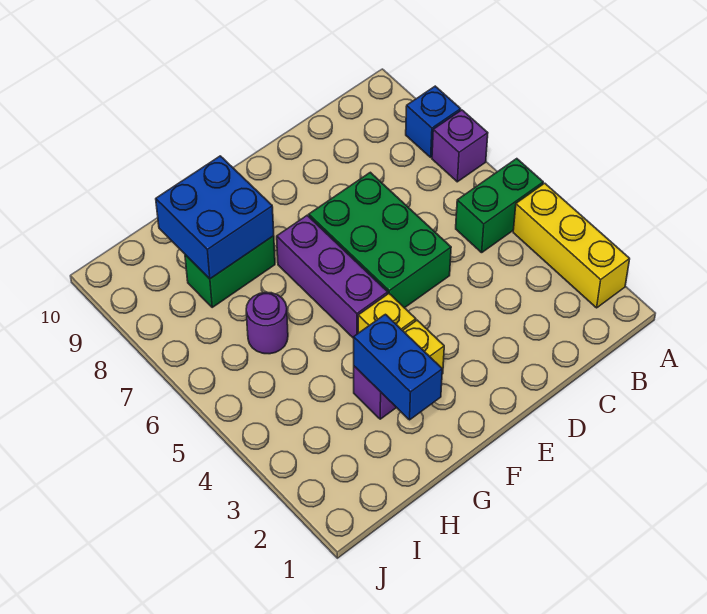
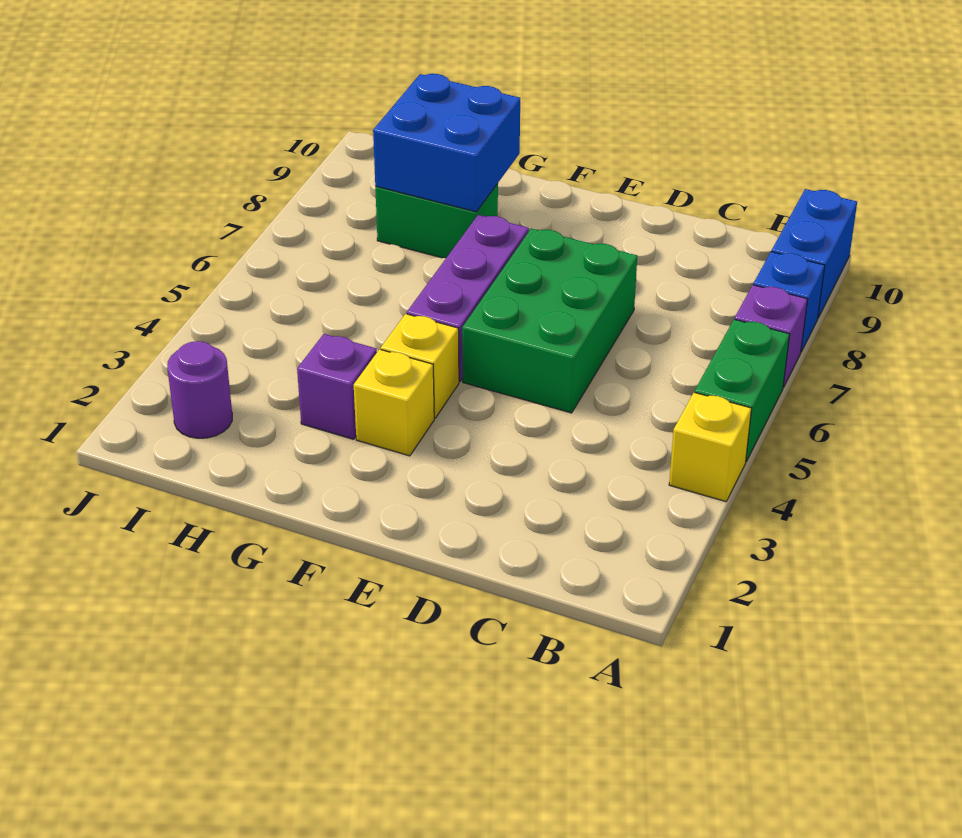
yellow 1x3 brick [513,183,630,308] -> yellow 1x1 brick [669,392,752,502]
green 1x2 brick [456,159,543,253] -> green 1x2 brick turned to [695,319,790,461]
blue 1x2 brick [354,314,442,420] -> blue 1x2 brick moved to [771,189,857,318]
purple 1x1 round brick [246,292,288,354] -> purple 1x1 round brick moved to [167,341,232,438]

